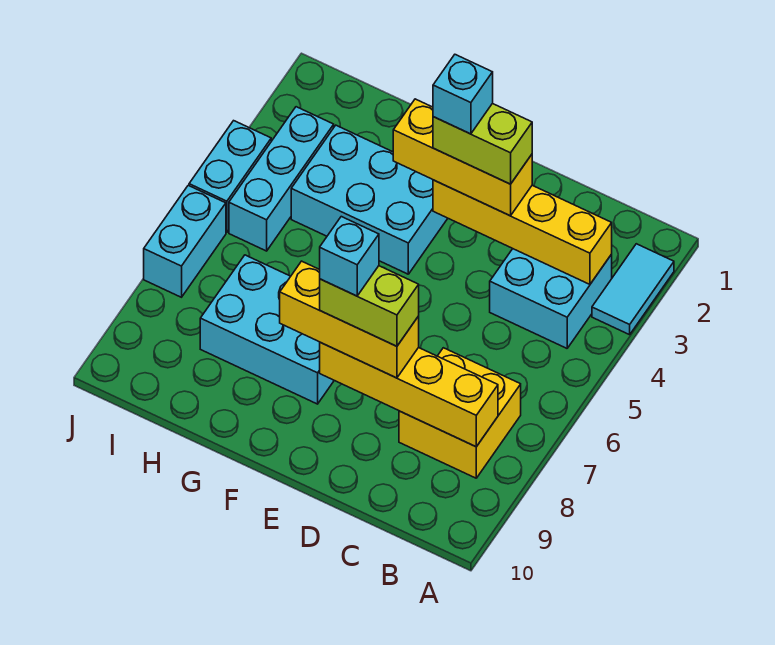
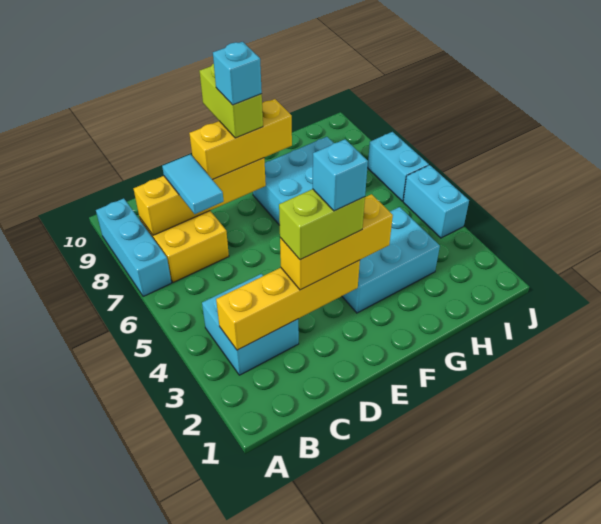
cyan 1x2 tile [592,244,674,335] -> cyan 1x2 tile moved to [162,154,223,214]
lime 1x2 brick [320,266,419,346] -> lime 1x2 brick turned to [200,64,263,138]
cyan 1x3 brick [229,107,334,251] -> cyan 1x3 brick moved to [96,198,171,297]

